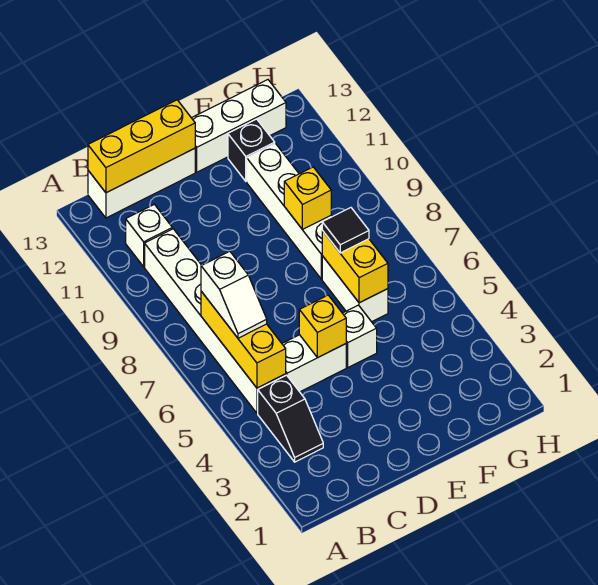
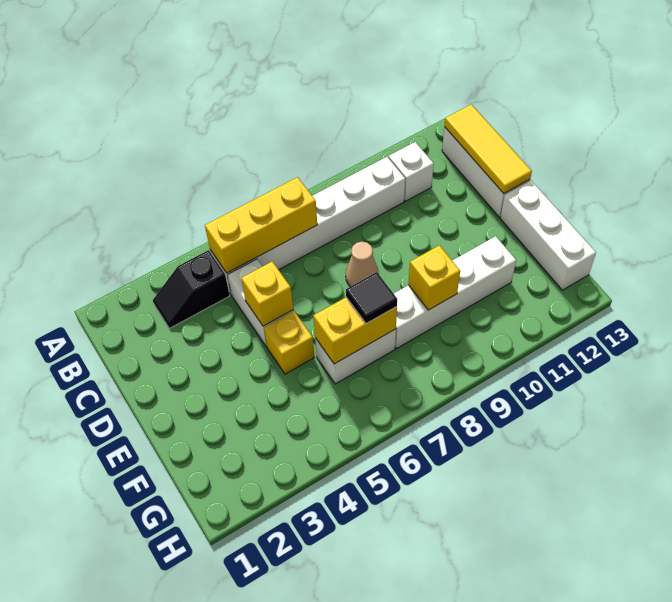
white 1x2 slope [201,251,267,338] -> none
yellow 1x3 brick [88,100,195,193] -> yellow 1x3 tile [444,104,532,194]
none -> tan 1x1 cone [346,242,379,287]
white 1x1 brick [343,305,377,367] -> yellow 1x1 brick [264,312,314,374]
black 1x1 brick [228,119,275,181] -> none

